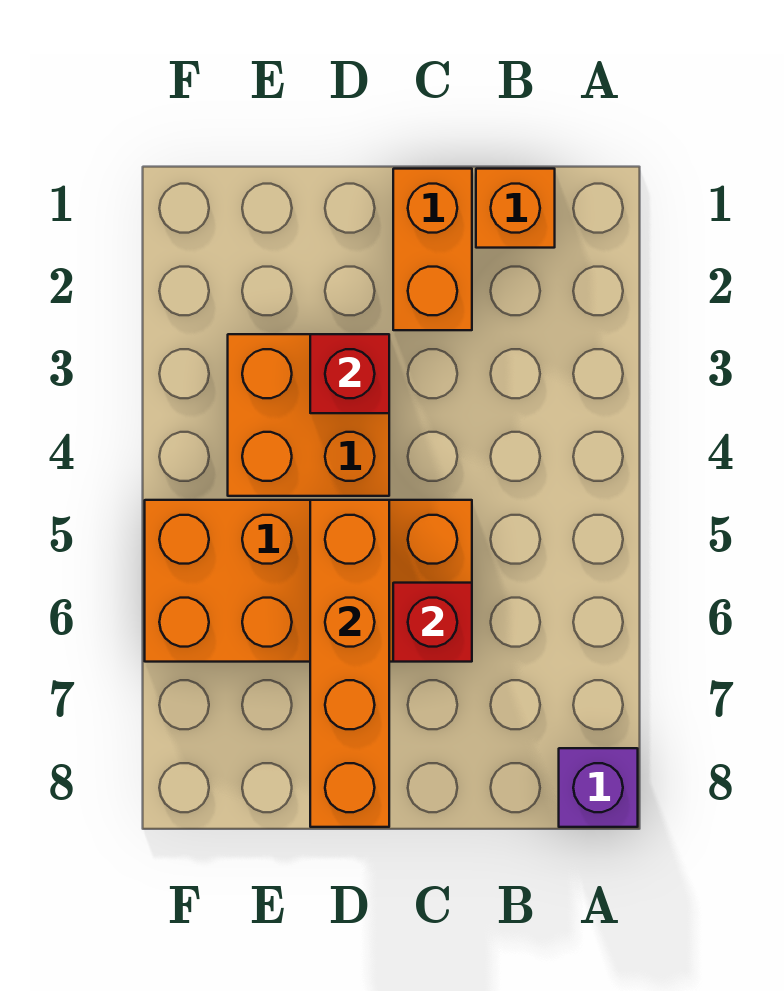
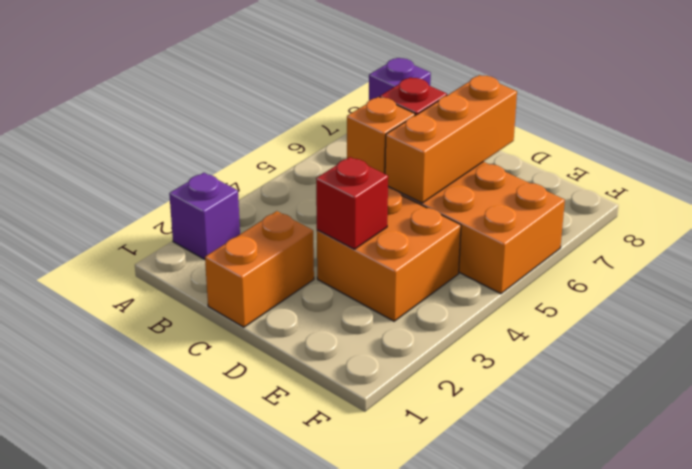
none -> purple 1x1 brick [169,173,240,259]
orange 1x1 brick [476,169,555,248] -> orange 1x1 brick moved to [347,97,415,174]
orange 1x4 brick [310,500,389,827] -> orange 1x3 brick [385,75,517,203]

